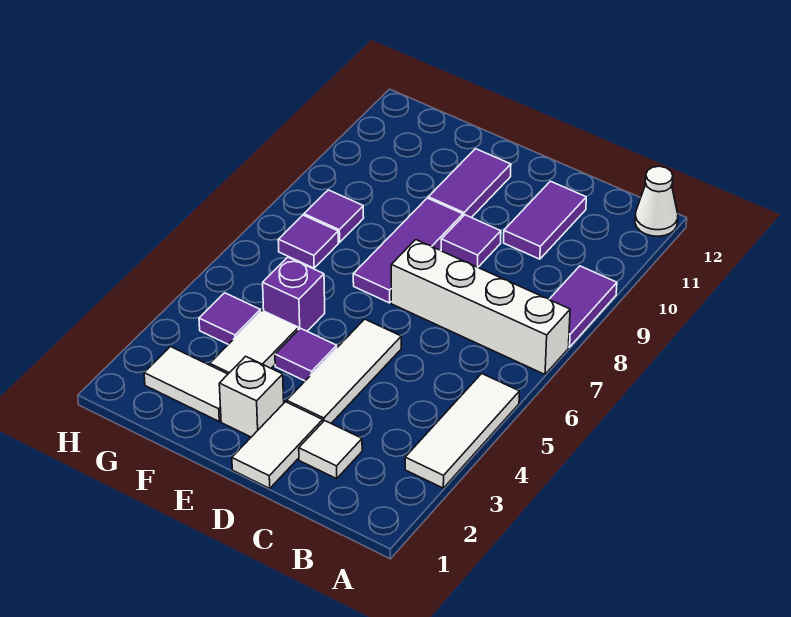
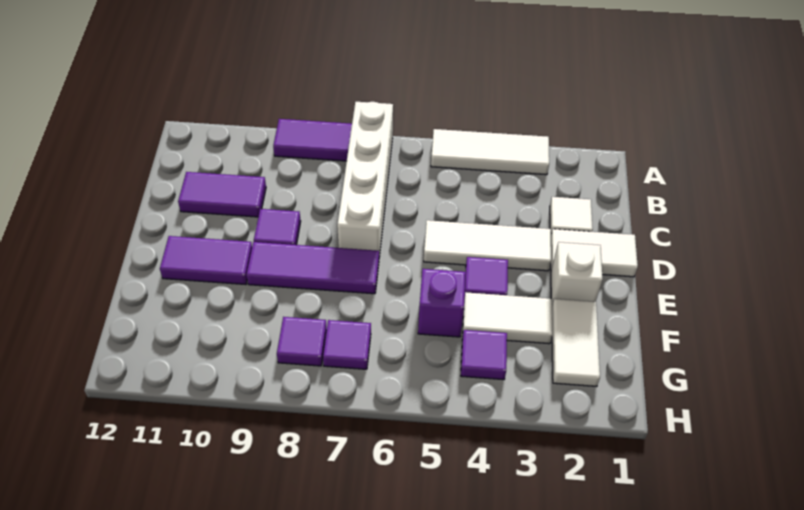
white 1x1 cone [635,166,678,236] -> none

